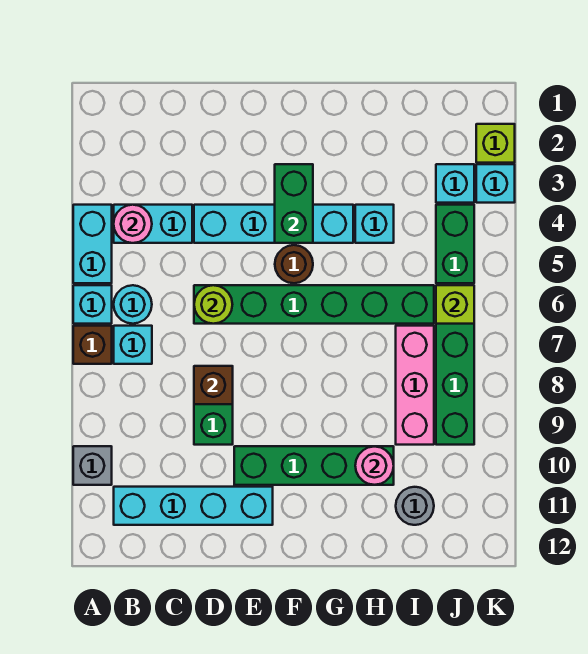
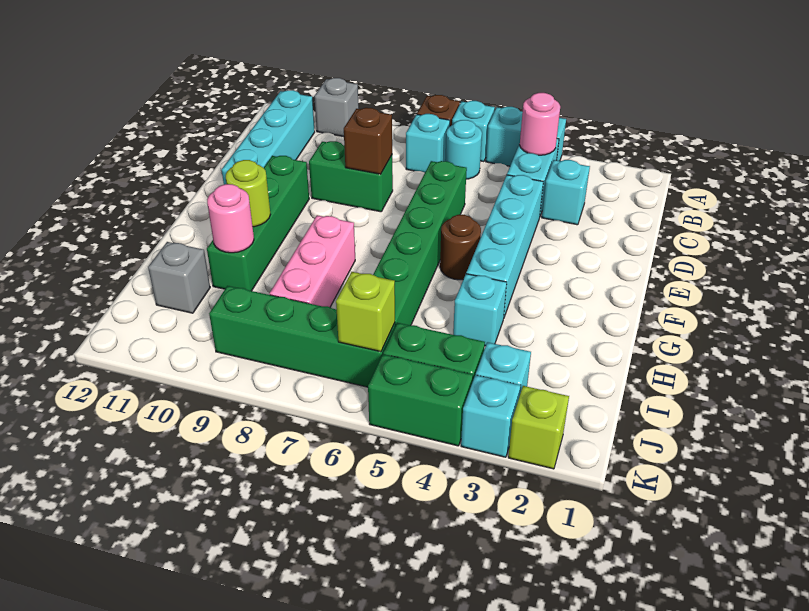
none -> cyan 1x1 brick [542,160,590,225]
lime 1x1 round brick [194,285,232,324] -> lime 1x1 round brick moved to [226,160,270,227]
green 1x2 brick [275,164,313,243] -> green 1x2 brick moved to [368,354,473,446]
pink 1x3 brick [396,326,434,445] -> pink 1x3 brick turned to [269,215,355,307]
grey 1x1 round brick [396,487,434,525] -> grey 1x1 brick [148,242,210,313]

